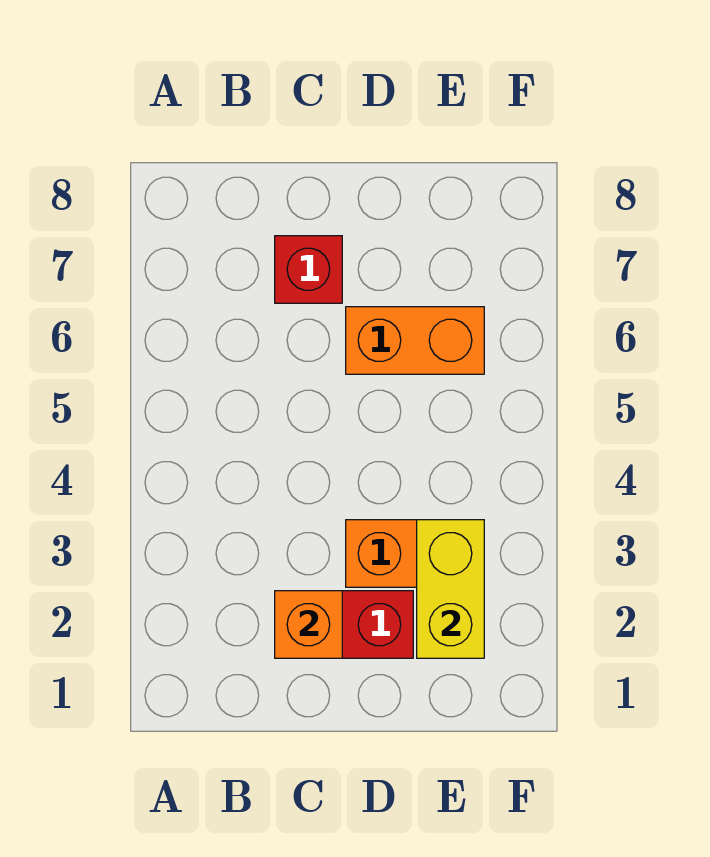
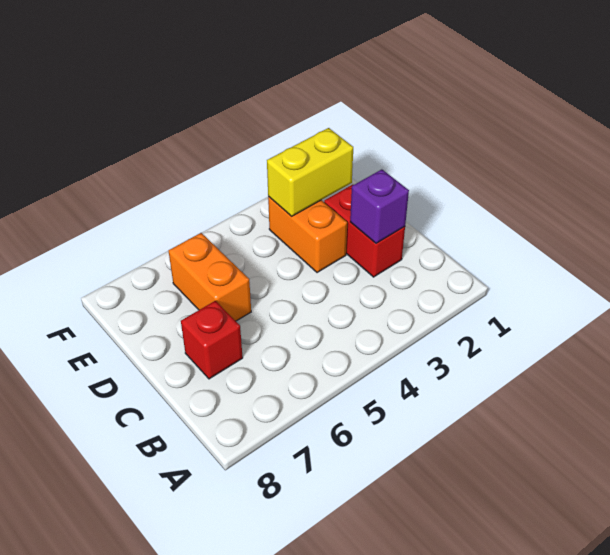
orange 1x1 brick [275,591,342,658] -> purple 1x1 brick [350,169,409,243]

